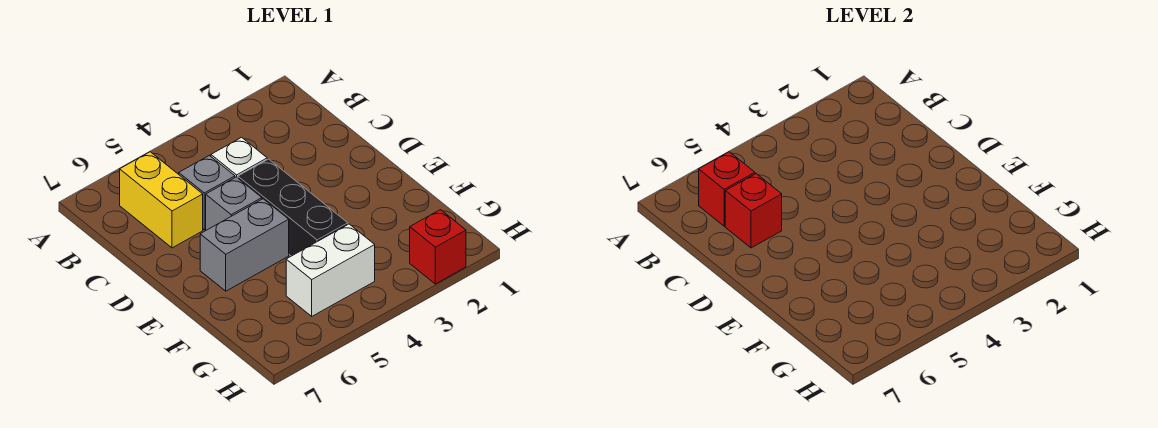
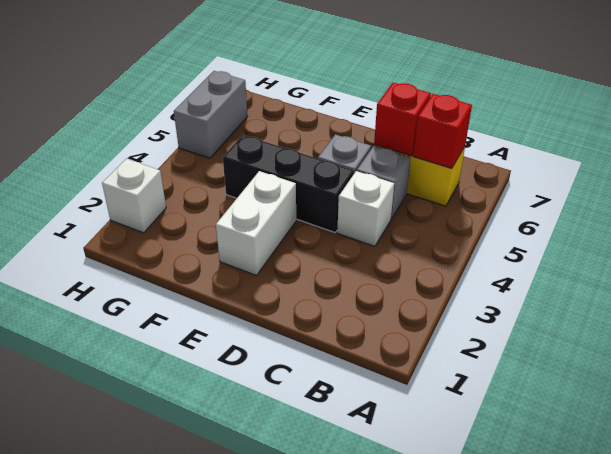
grey 1x2 brick [200,199,289,291] -> grey 1x2 brick moved to [174,71,248,158]
white 1x2 brick [286,224,375,316] -> white 1x2 brick moved to [216,171,296,275]
red 1x1 brick [410,210,466,284] -> white 1x1 brick [102,159,166,233]

